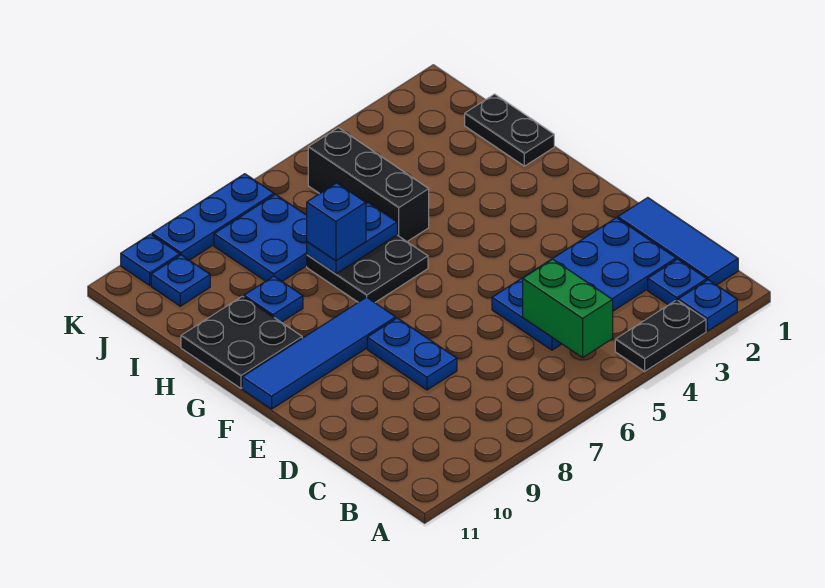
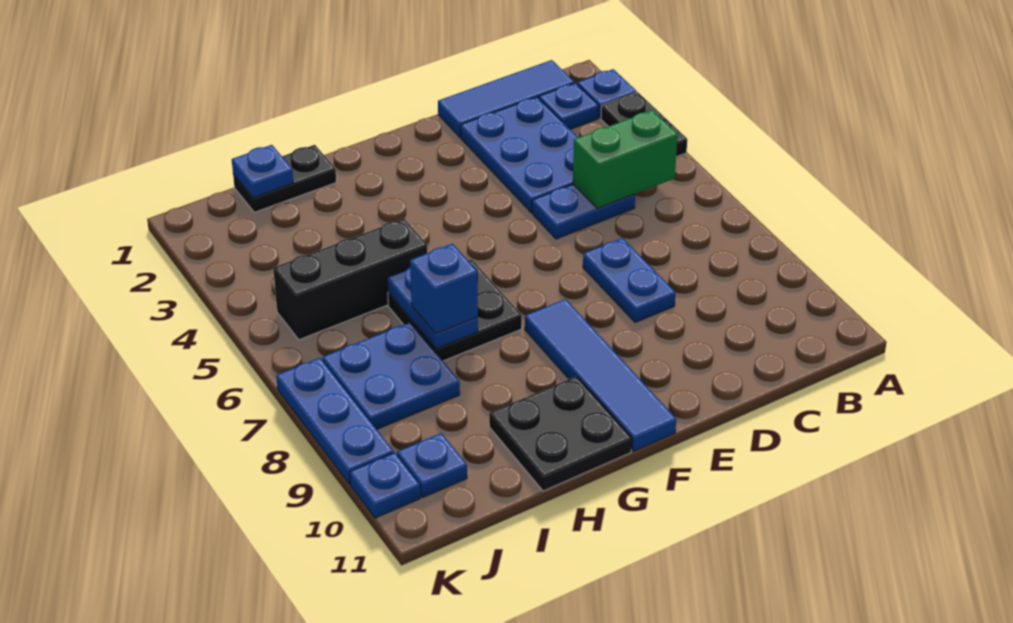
blue 1x2 plate [367,318,457,390] -> blue 1x2 plate turned to [583,238,676,323]
blue 1x1 plate [244,276,303,322] -> blue 1x1 plate moved to [232,145,293,198]

